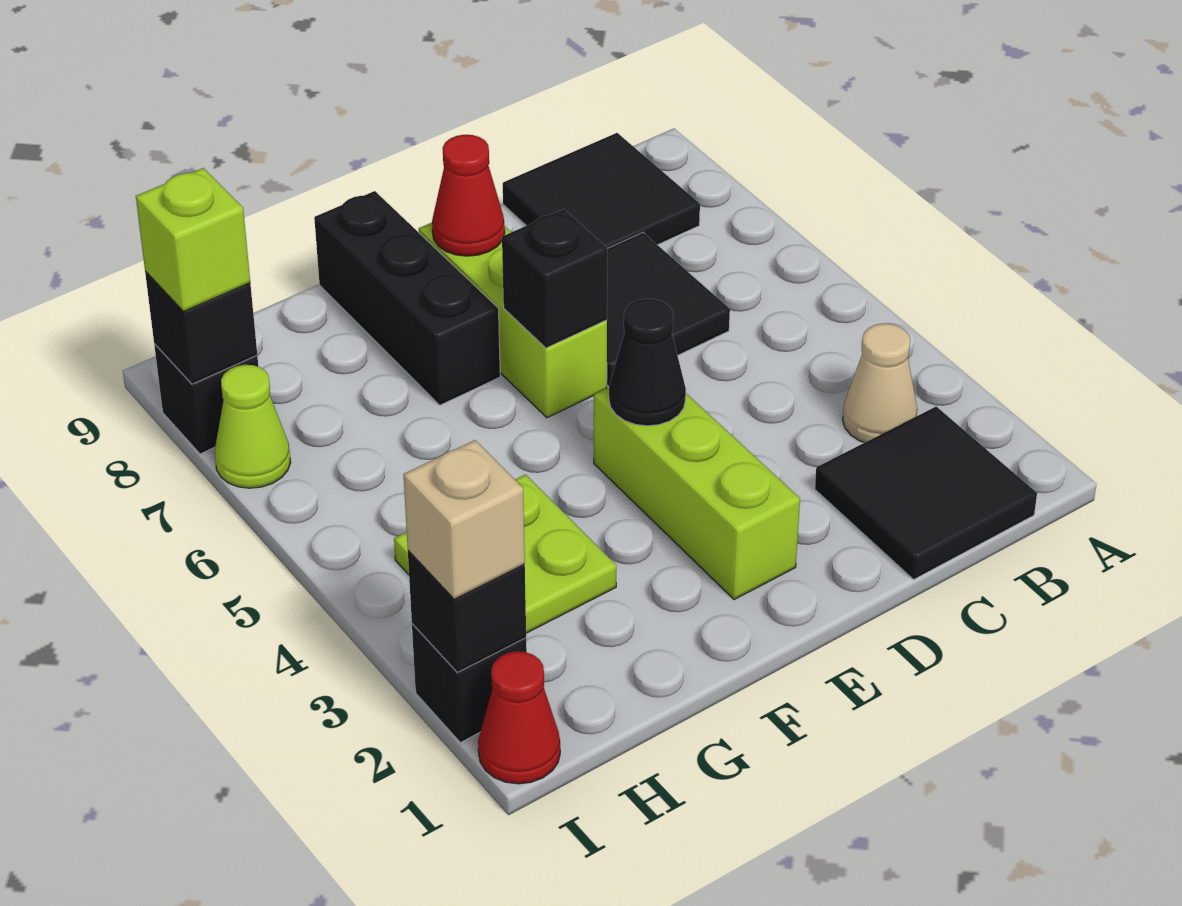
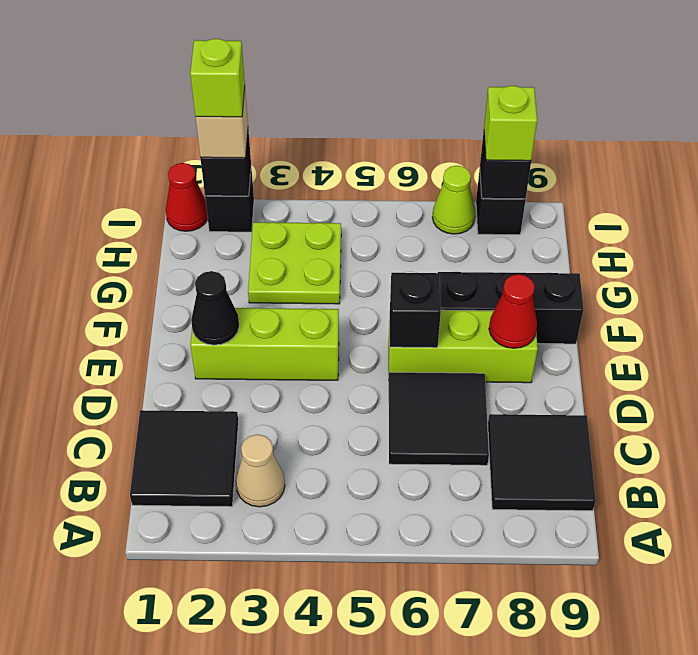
black 1x1 cone [609,299,686,426] -> black 1x1 cone moved to [191,271,239,345]
none -> lime 1x1 brick [190,39,245,117]

